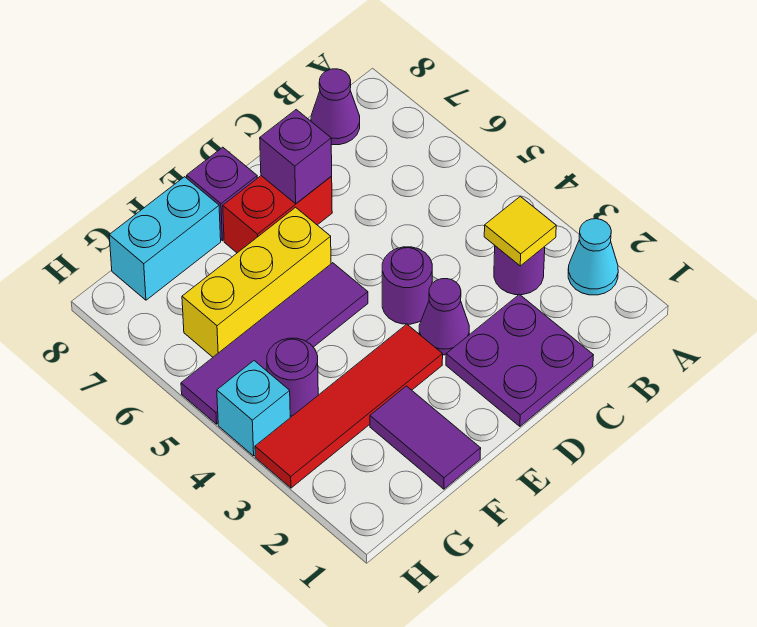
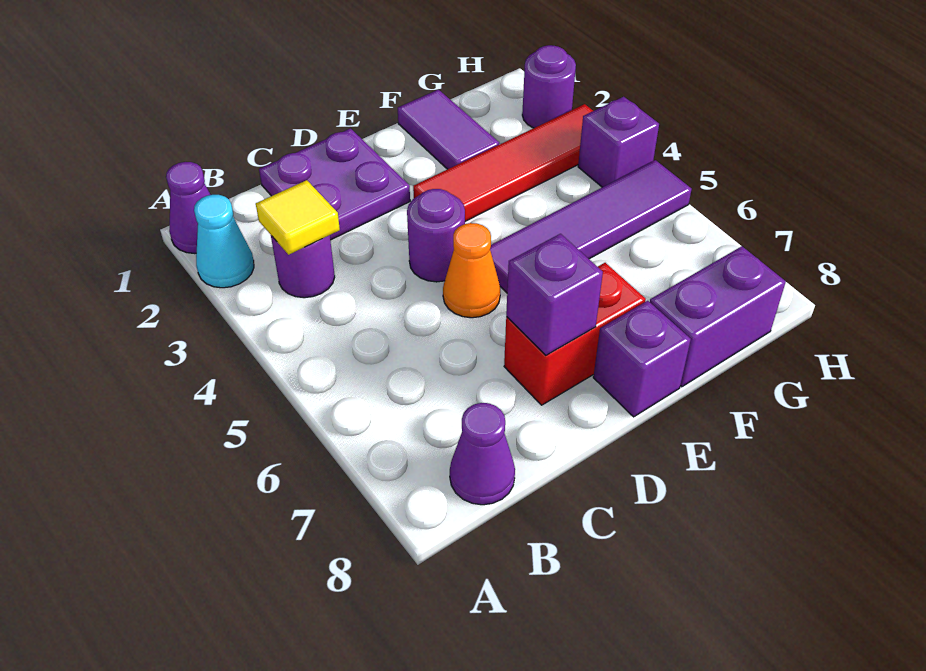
purple 1x1 cone [419,279,469,355] -> purple 1x1 cone moved to [166,162,210,254]
none -> orange 1x1 cone [443,223,500,318]
yellow 1x3 brick [182,207,331,357] -> none
cyan 1x2 brick [109,177,221,300] -> purple 1x2 brick [650,246,786,387]
purple 1x1 round brick [267,338,318,416] -> purple 1x1 round brick moved to [522,45,576,128]
cyan 1x1 brick [217,361,290,456] -> purple 1x1 brick [578,97,659,187]

